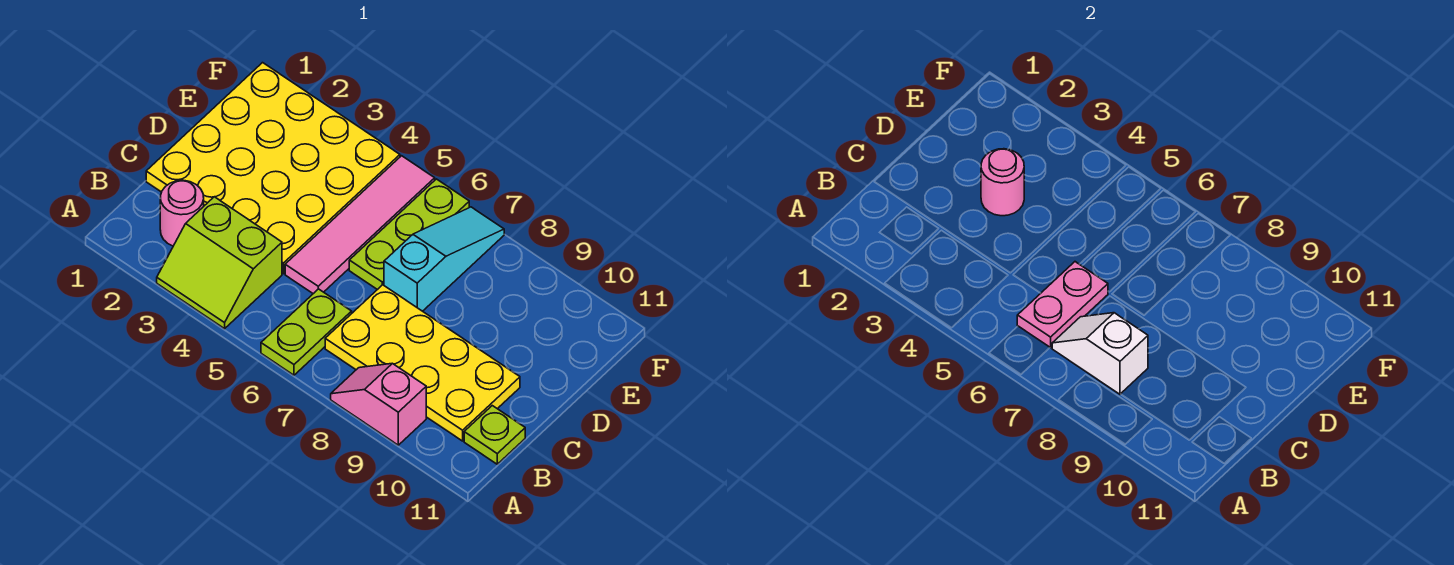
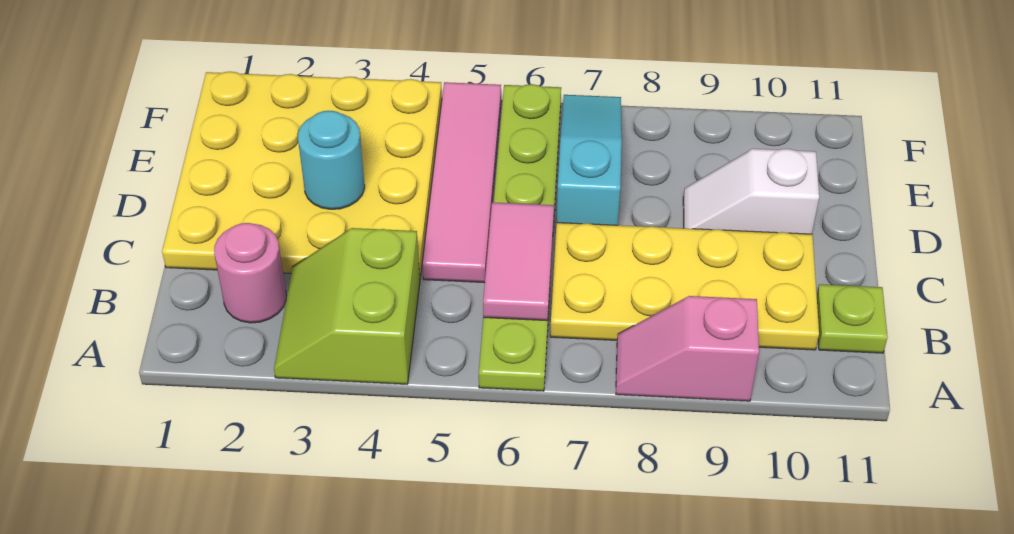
lime 2x2 slope [157,197,282,329] -> lime 2x2 slope turned to [274,228,420,384]
pink 1x2 plate [1017,262,1108,348] -> pink 1x2 tile [483,202,554,321]
white 1x2 slope [1052,313,1148,394] -> white 1x2 slope moved to [683,149,819,234]
pink 1x1 round brick [981,149,1024,216] -> cyan 1x1 round brick [298,111,365,209]

